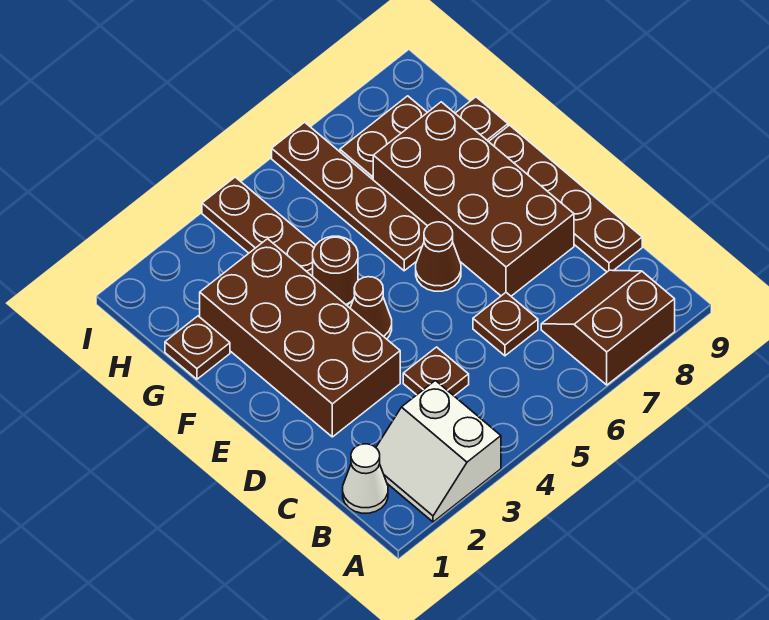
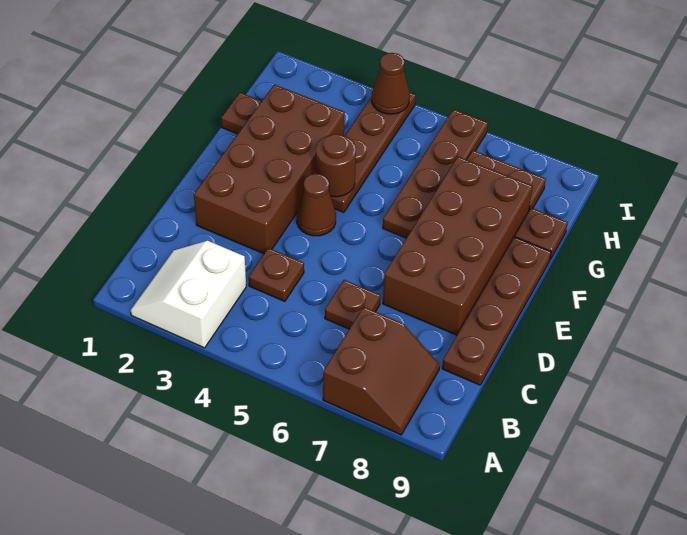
brown 2x2 slope [541,270,675,385] -> brown 2x2 slope turned to [323,307,440,435]
white 1x1 cone [343,444,388,513] -> none
brown 1x1 cone [416,222,461,291] -> brown 1x1 cone moved to [372,53,409,114]

